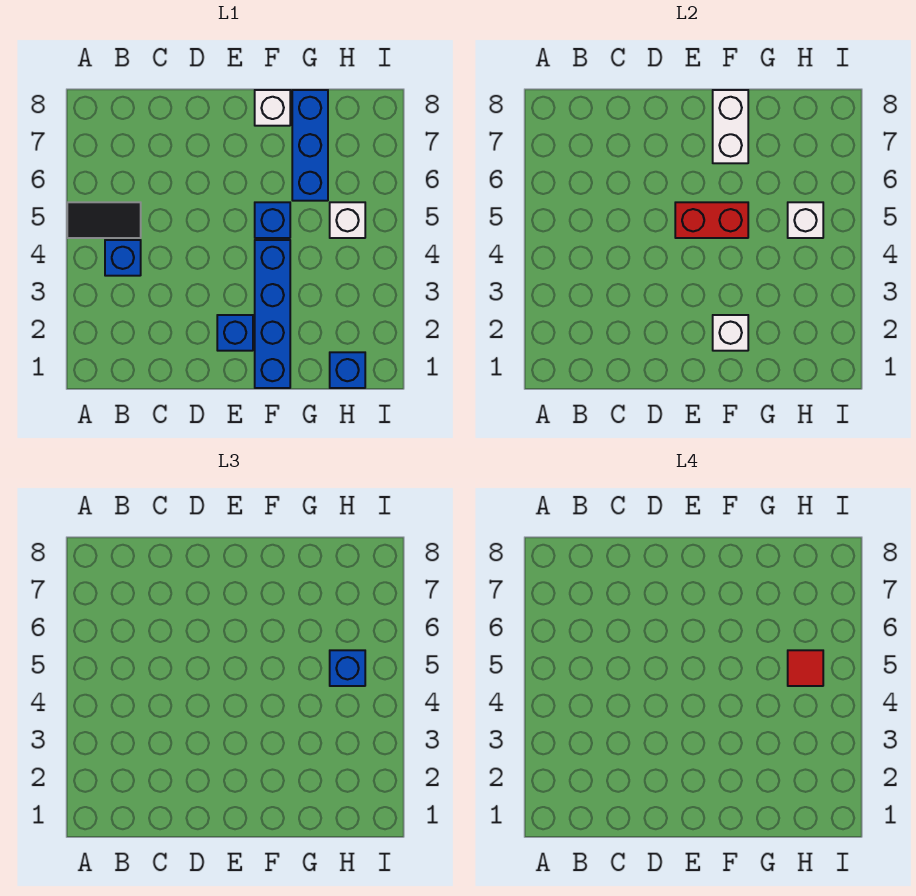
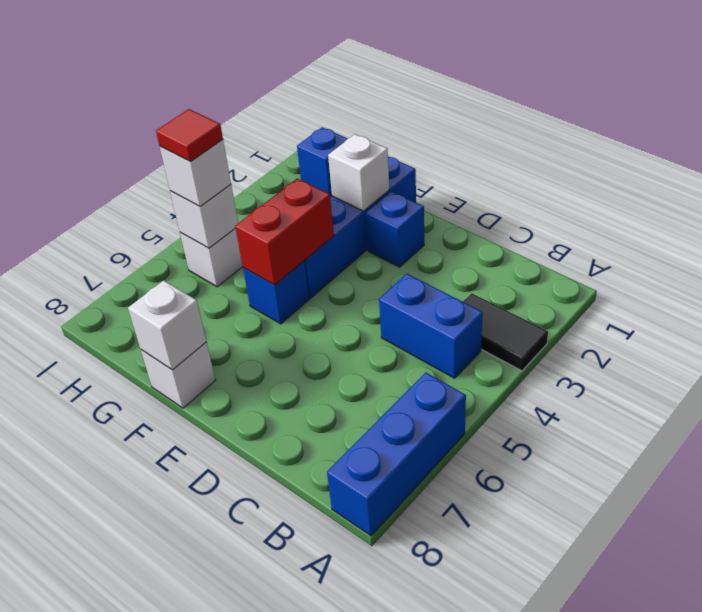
black 1x2 tile [67,202,141,238] -> black 1x2 tile moved to [463,293,548,371]
blue 1x1 brick [105,240,141,276] -> blue 1x2 brick [379,274,483,378]
red 1x2 brick [675,202,748,238] -> red 1x2 brick turned to [235,179,334,285]
white 1x2 brick [713,90,748,163] -> white 1x1 brick [128,280,206,370]
blue 1x3 brick [292,90,328,201] -> blue 1x3 brick moved to [327,373,466,536]
blue 1x1 brick [330,650,365,686] -> white 1x1 brick [160,140,231,206]

